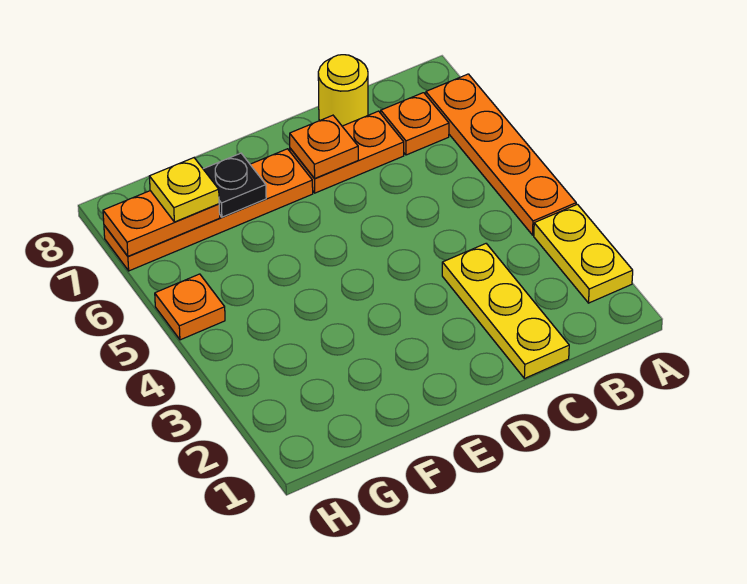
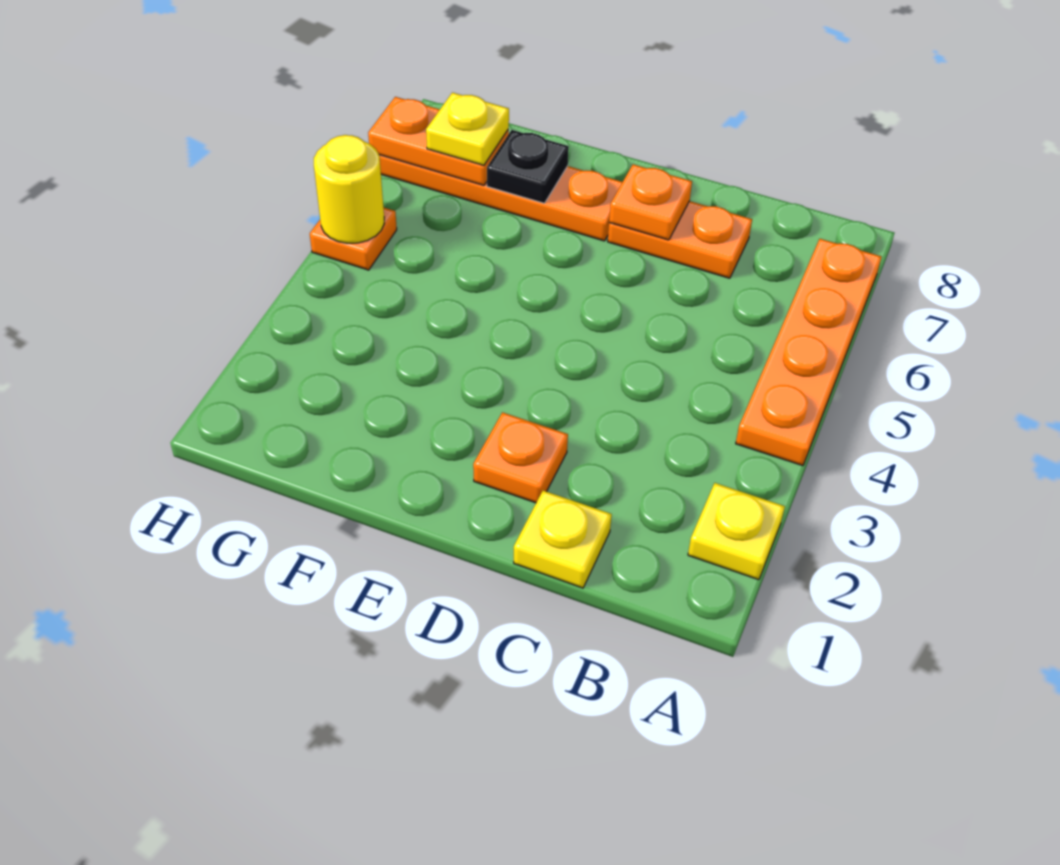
yellow 1x2 plate [534,204,633,303] -> yellow 1x1 plate [688,483,785,580]
orange 1x1 plate [381,93,449,155] -> orange 1x1 plate moved to [473,412,568,503]
yellow 1x3 plate [442,244,569,378] -> yellow 1x1 plate [514,491,612,588]
yellow 1x1 round brick [318,55,368,126] -> yellow 1x1 round brick moved to [314,135,384,243]

